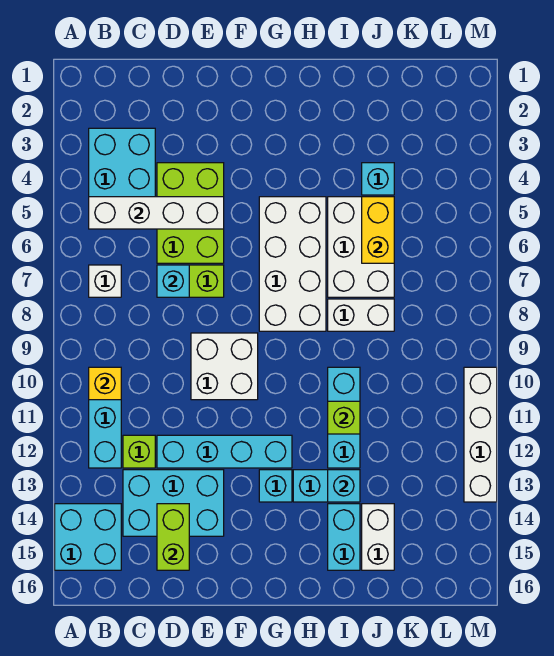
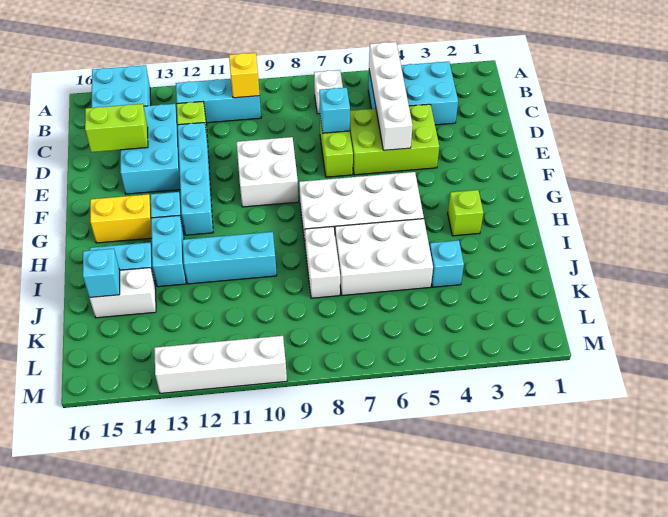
lime 1x1 brick [328,401,360,434] -> lime 1x1 brick moved to [448,190,483,236]
cyan 1x1 brick [328,470,360,502] -> cyan 1x1 brick moved to [83,249,120,298]
yellow 1x2 brick [362,197,394,263] -> yellow 1x2 brick moved to [90,194,152,243]

